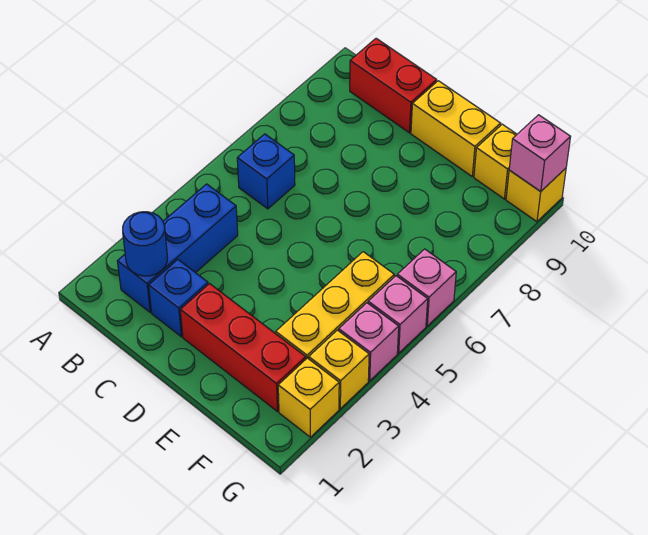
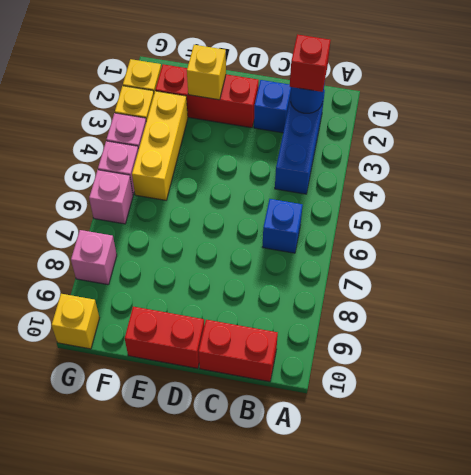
none -> red 1x1 brick [290,34,331,92]
yellow 1x2 brick [411,81,501,176] -> red 1x2 brick [125,307,204,369]
yellow 1x1 brick [474,124,517,199] -> yellow 1x1 brick moved to [187,45,226,100]
pink 1x1 brick [509,115,570,191] -> pink 1x1 brick moved to [71,230,117,285]

